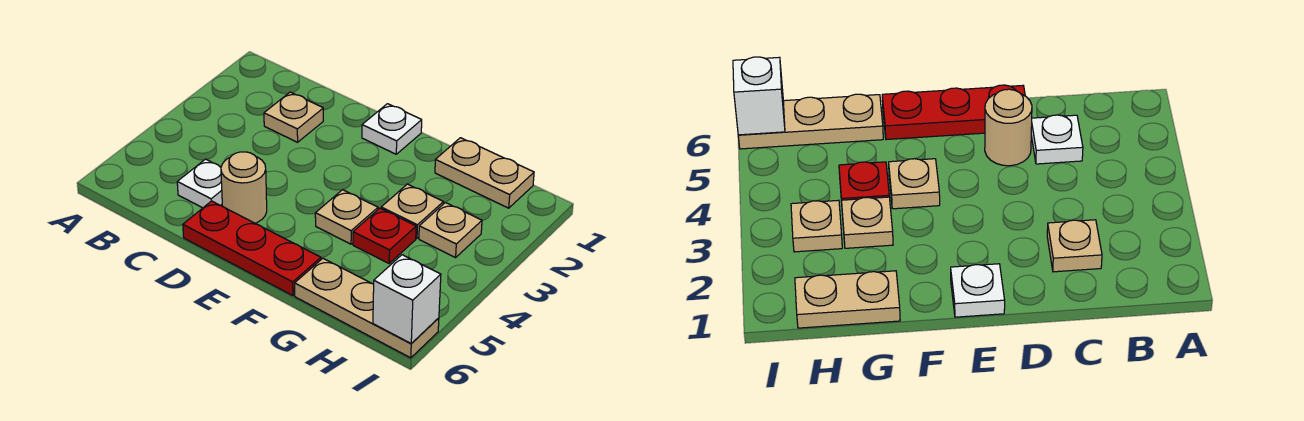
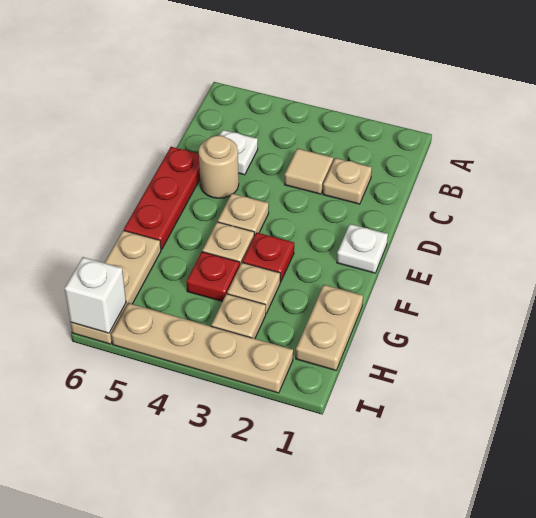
none -> tan 1x1 tile [285,148,333,194]
none -> tan 1x1 plate [218,193,269,236]
none -> red 1x1 plate [242,232,294,282]
none -> tan 1x4 plate [111,303,293,393]

